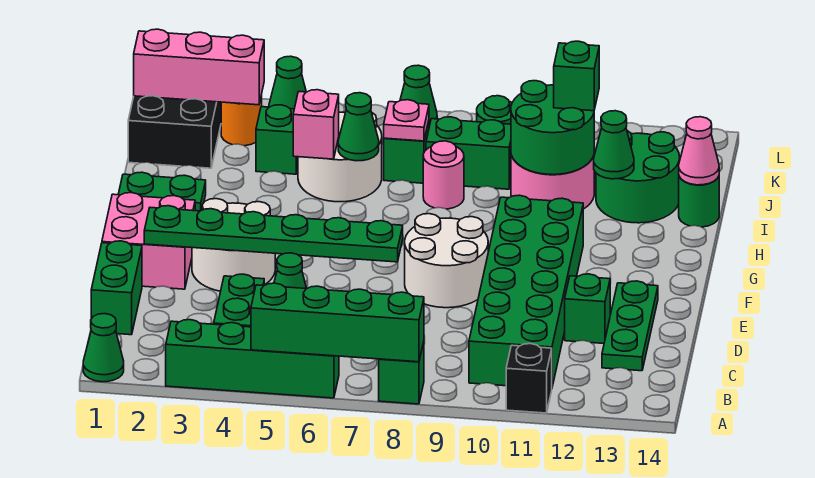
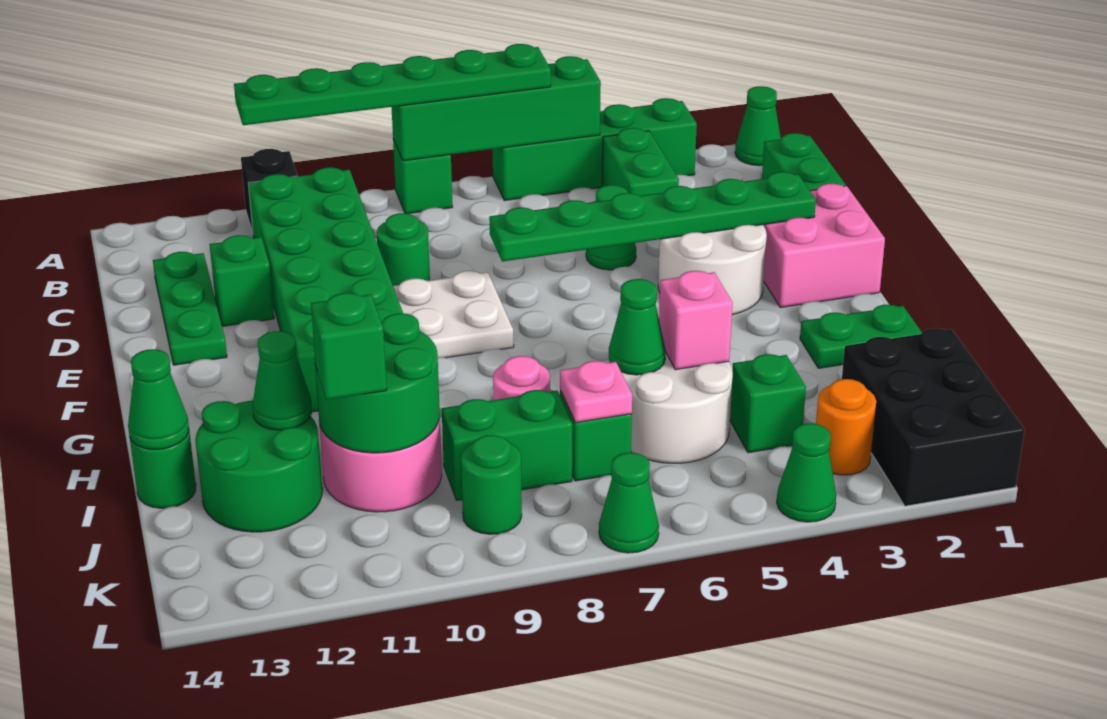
none -> green 1x6 plate [234,44,551,125]
none -> green 1x1 round brick [377,213,430,286]
white 2x2 round brick [405,214,488,308] -> white 2x2 plate [393,271,514,358]
pink 1x1 cone [679,117,719,185] -> green 1x1 cone [128,349,189,449]
pink 1x3 brick [134,29,264,105] -> none

